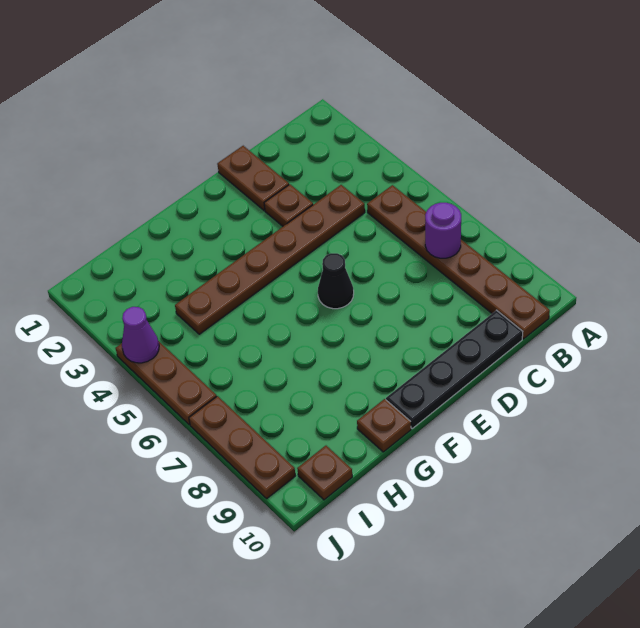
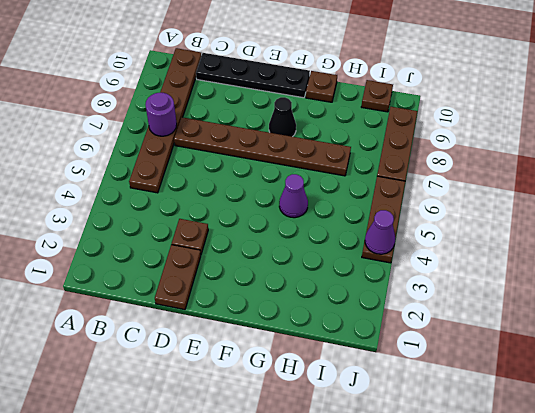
brown 1x6 plate [175,185,365,334] -> brown 1x6 plate moved to [174,117,351,176]
black 1x1 cone [318,253,354,309] -> black 1x1 cone moved to [269,97,296,137]
none -> purple 1x1 cone [279,174,308,218]

